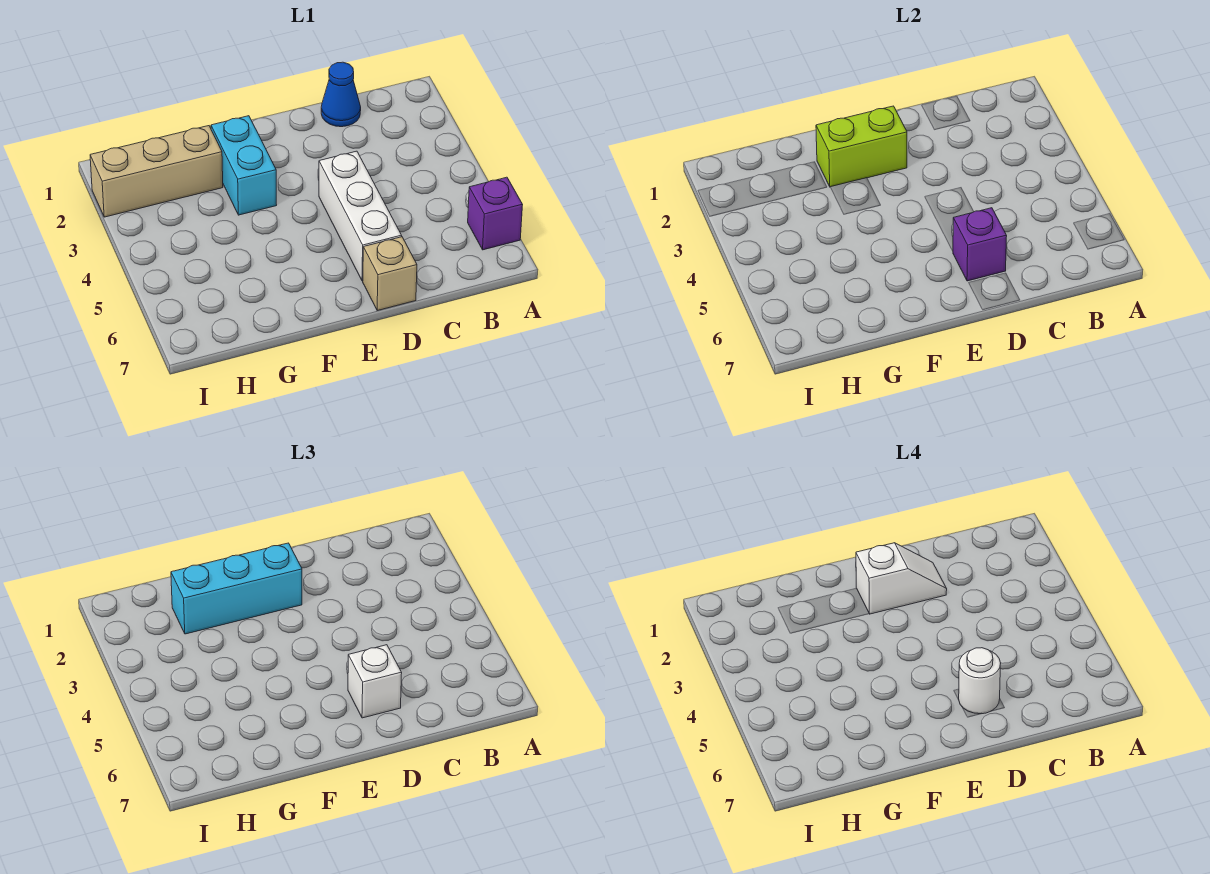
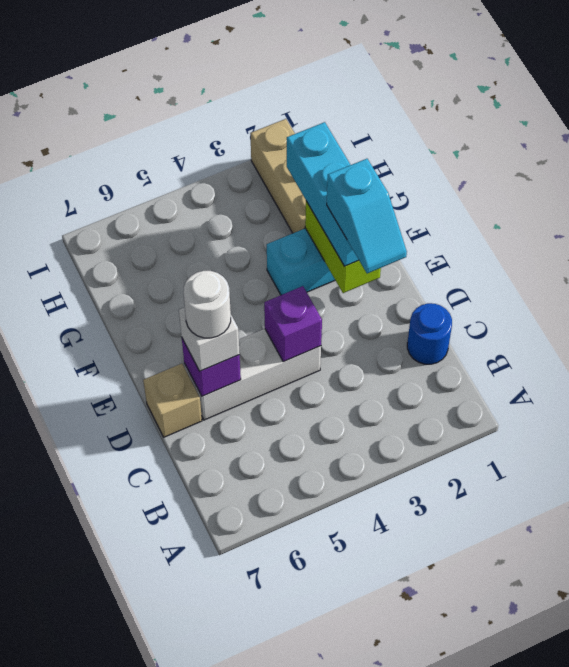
purple 1x1 brick [468,177,523,250] -> purple 1x1 brick moved to [264,286,322,362]
blue 1x1 cone [321,62,361,127] -> blue 1x1 round brick [407,303,452,364]
white 1x2 slope [856,543,947,614] -> cyan 1x2 slope [327,159,407,273]

